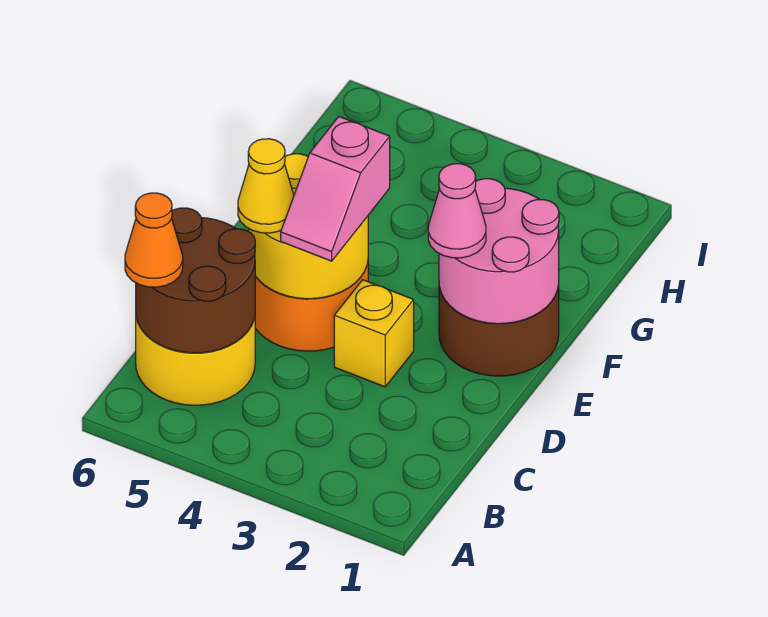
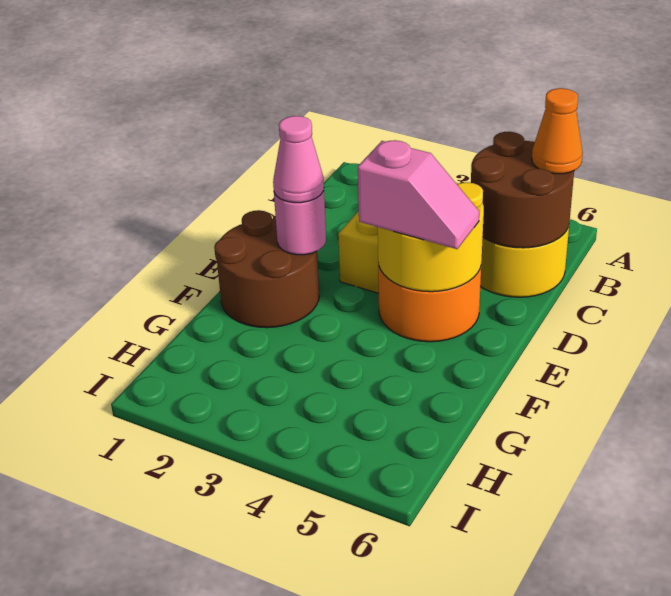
pink 1x2 slope [281,117,390,261] -> pink 1x2 slope turned to [358,140,479,249]
yellow 1x1 cone [238,139,294,233] -> none
pink 2x2 round brick [439,179,559,324] -> pink 1x1 round brick [274,191,326,255]

